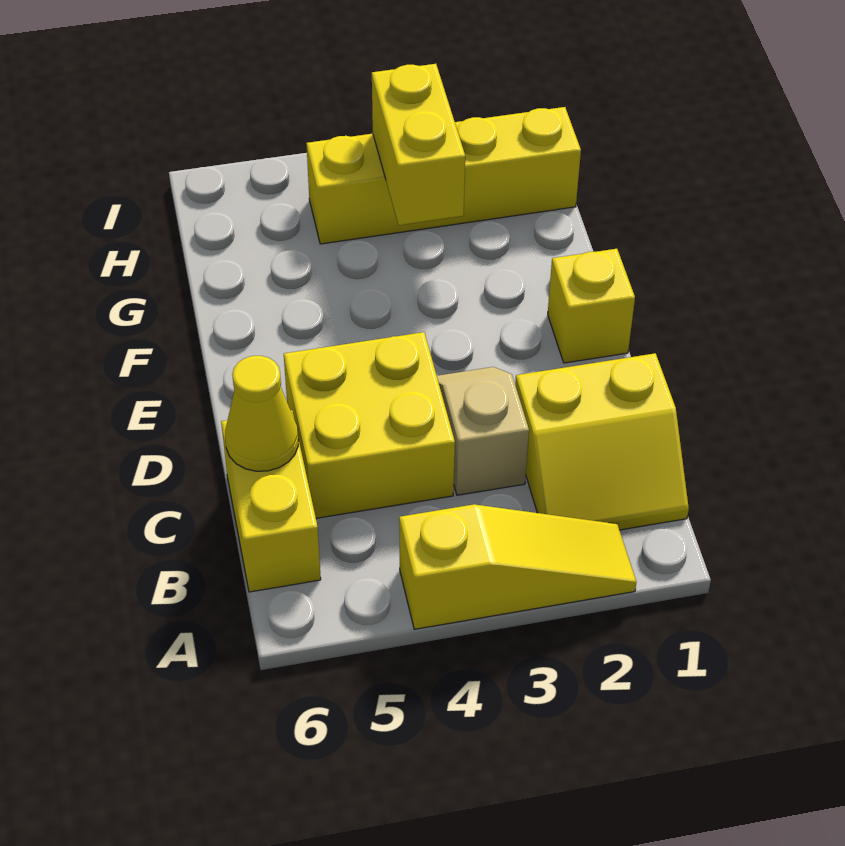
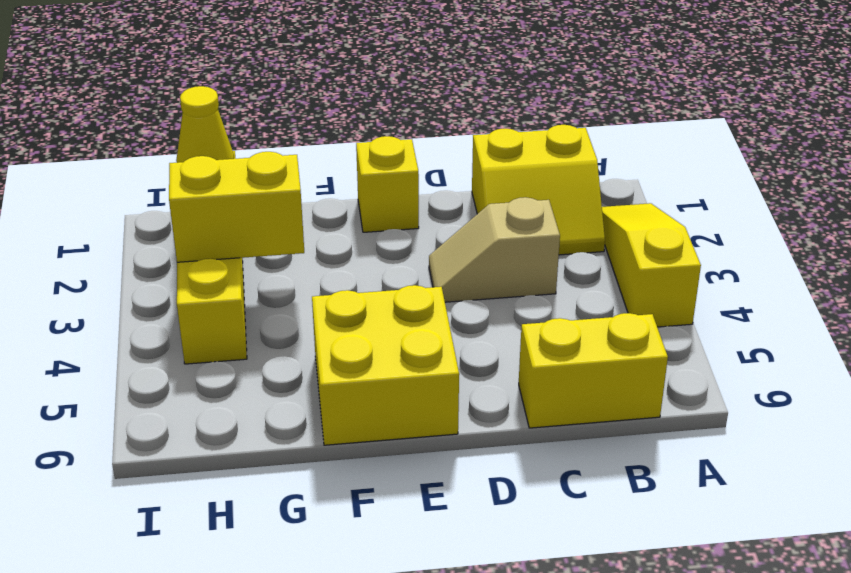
yellow 2x2 slope [515,353,689,530] -> yellow 2x2 slope turned to [472,125,605,255]
yellow 2x2 brick [284,332,455,518] -> yellow 2x2 brick moved to [312,285,459,445]
yellow 1x1 cone [225,356,298,471] -> yellow 1x1 cone moved to [176,86,235,163]

